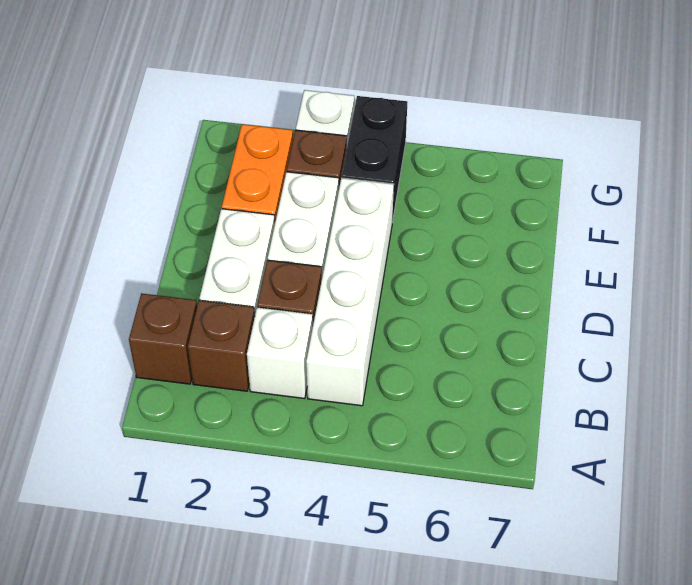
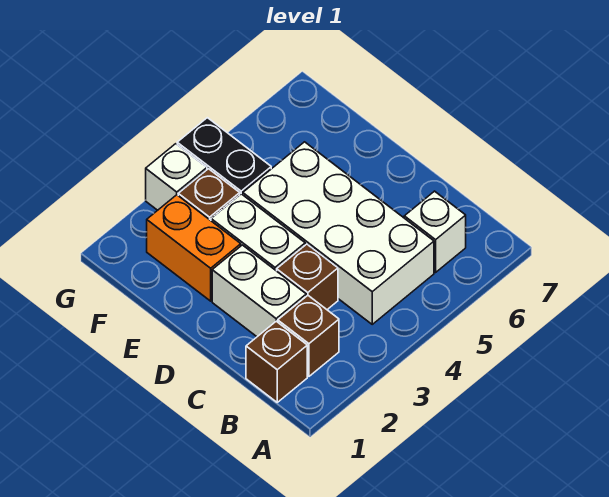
white 1x1 brick [247,307,313,399] -> white 1x1 brick moved to [404,191,466,272]
white 1x4 brick [306,178,394,406] -> white 2x4 brick [243,142,434,324]

